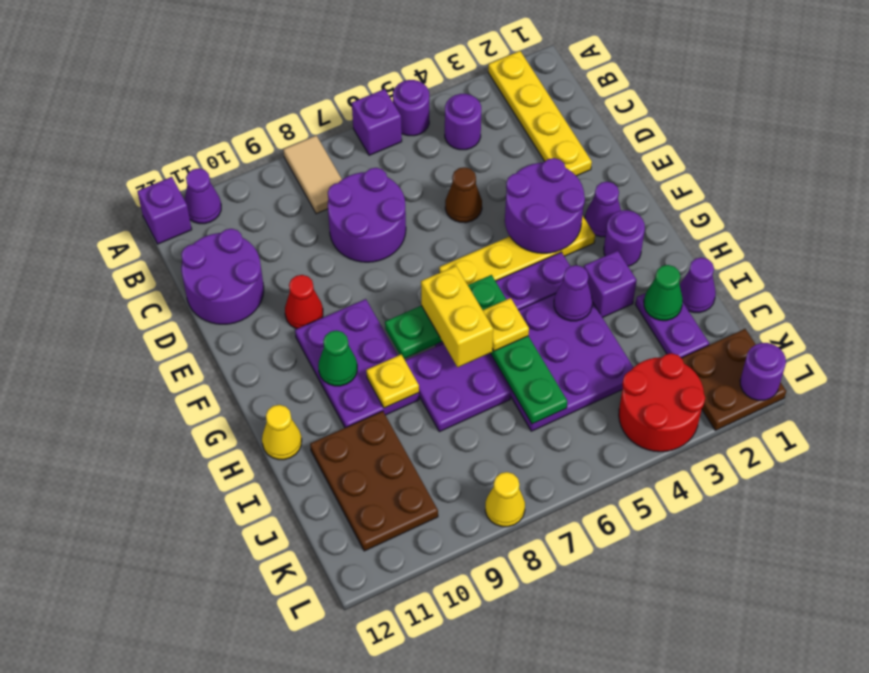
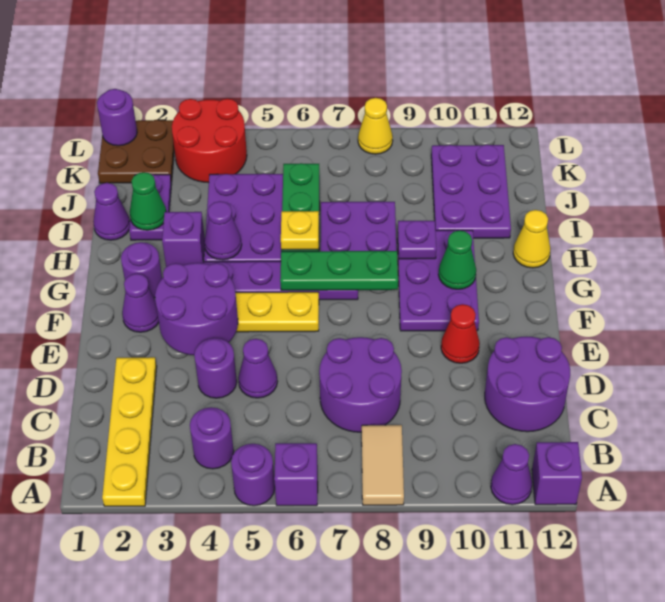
none -> purple 1x1 round brick [194,338,237,398]
brown 1x1 cone [445,167,482,223] -> purple 1x1 cone [238,339,278,398]
yellow 1x2 brick [421,266,493,367] -> none
yellow 1x1 plate [366,355,419,408] -> purple 1x1 plate [398,220,436,259]
brown 2x3 plate [310,411,438,551] -> purple 2x3 plate [431,145,511,238]

